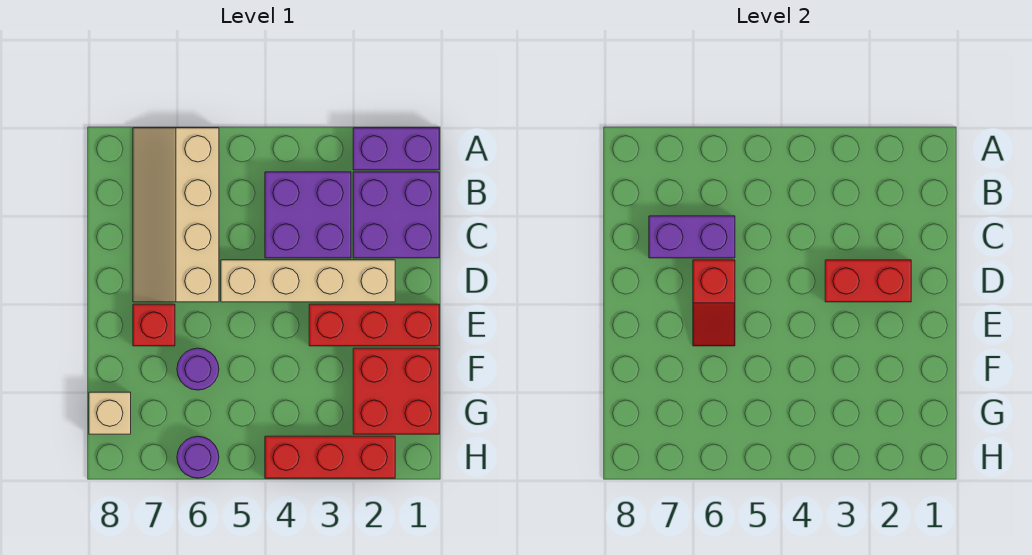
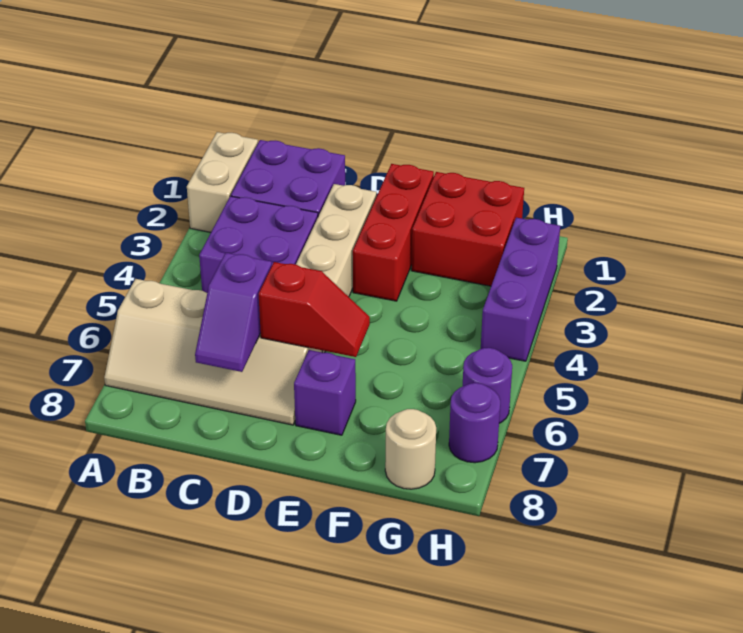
purple 1x2 brick [353,128,439,170] -> tan 1x2 brick [187,132,258,232]
purple 1x2 brick [649,216,735,258] -> purple 1x2 slope [195,253,272,372]
red 1x2 brick [825,260,911,302] -> none
red 1x1 brick [133,304,175,346] -> purple 1x1 brick [294,350,356,435]
purple 1x1 round brick [177,348,219,390] -> purple 1x1 round brick moved to [449,383,500,463]
tan 1x1 brick [89,392,131,434] -> tan 1x1 round brick [385,409,436,489]
red 1x3 brick [265,436,395,478] -> purple 1x3 brick [481,218,560,361]

